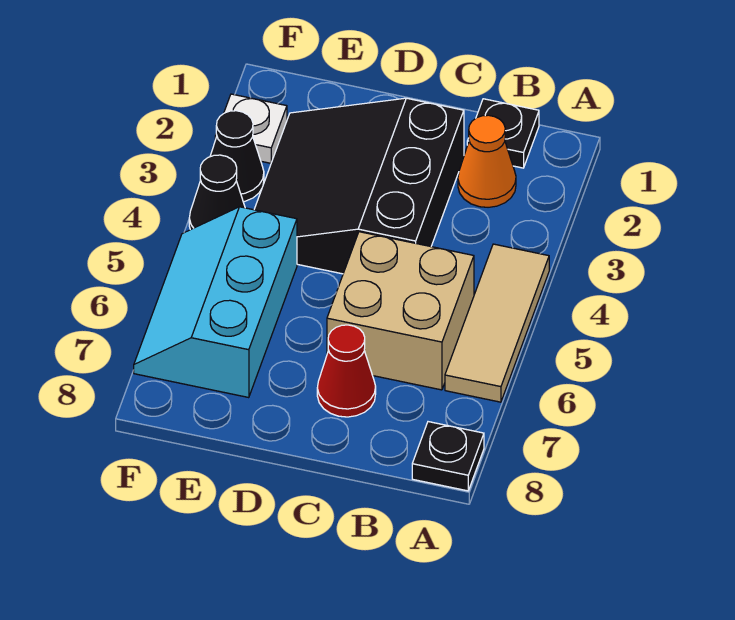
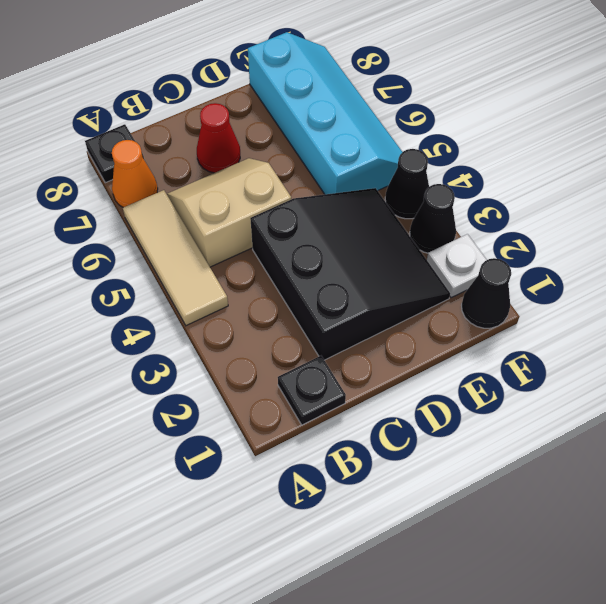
orange 1x1 cone [458,115,516,207] -> orange 1x1 cone moved to [112,140,158,207]
tan 2x2 brick [327,232,474,390] -> tan 2x2 slope [167,158,291,267]
cyan 2x3 slope [134,207,297,398] -> cyan 2x4 slope [248,32,402,194]
none -> black 1x1 cone [462,258,511,328]

